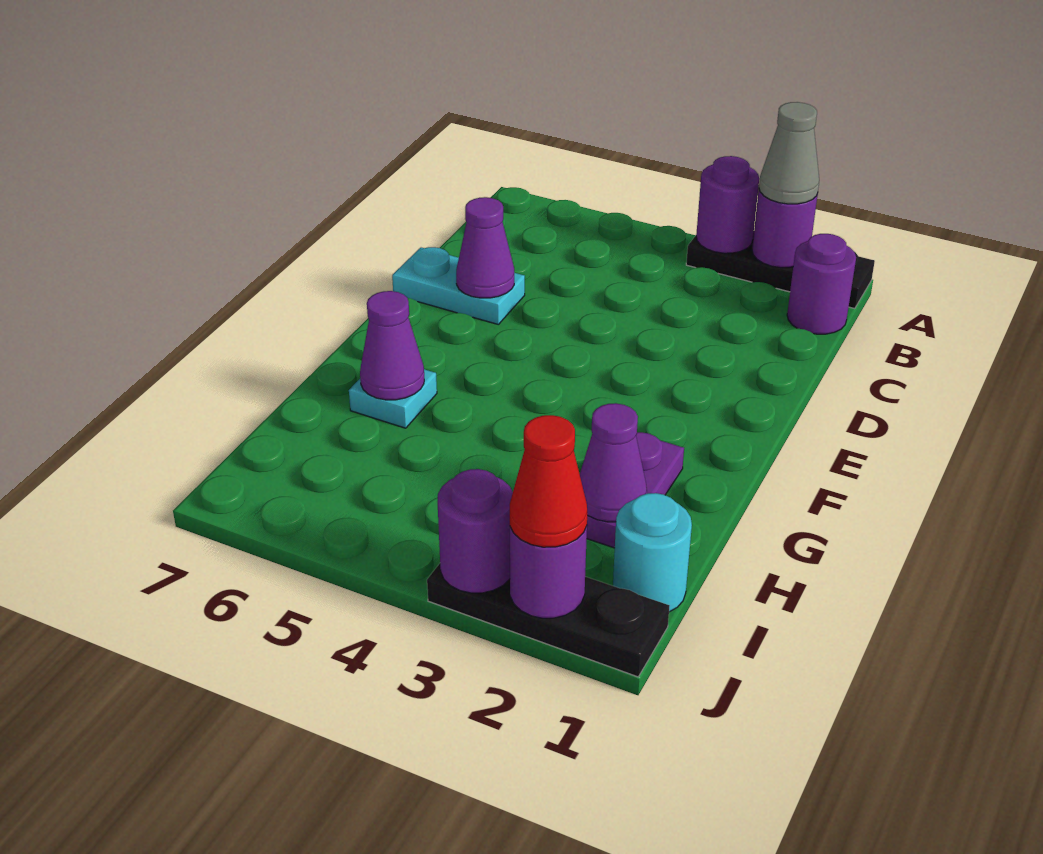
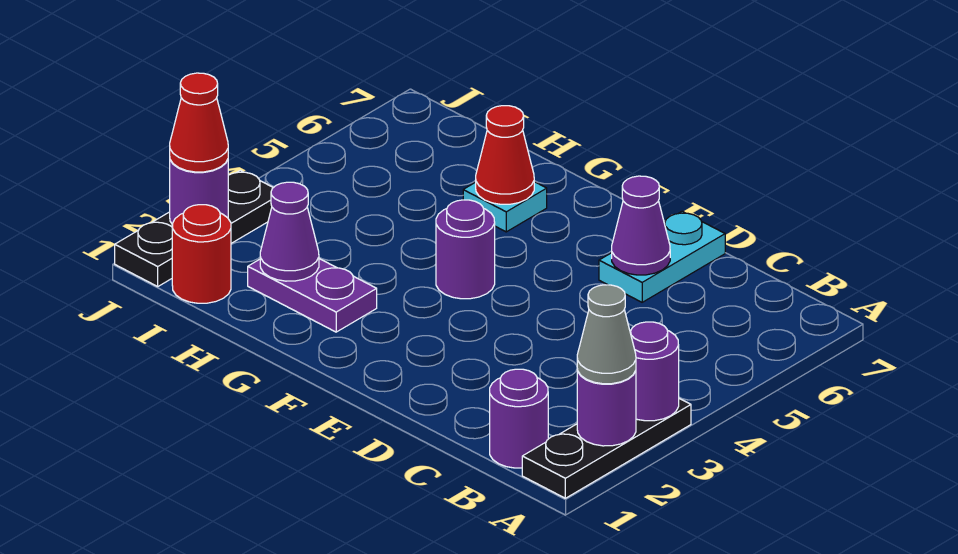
purple 1x1 cone [360,291,424,400] -> red 1x1 cone [476,106,534,204]
cyan 1x1 round brick [613,493,692,612] -> red 1x1 round brick [172,205,231,303]
purple 1x1 round brick [437,469,513,593] -> purple 1x1 round brick moved to [436,200,495,299]

